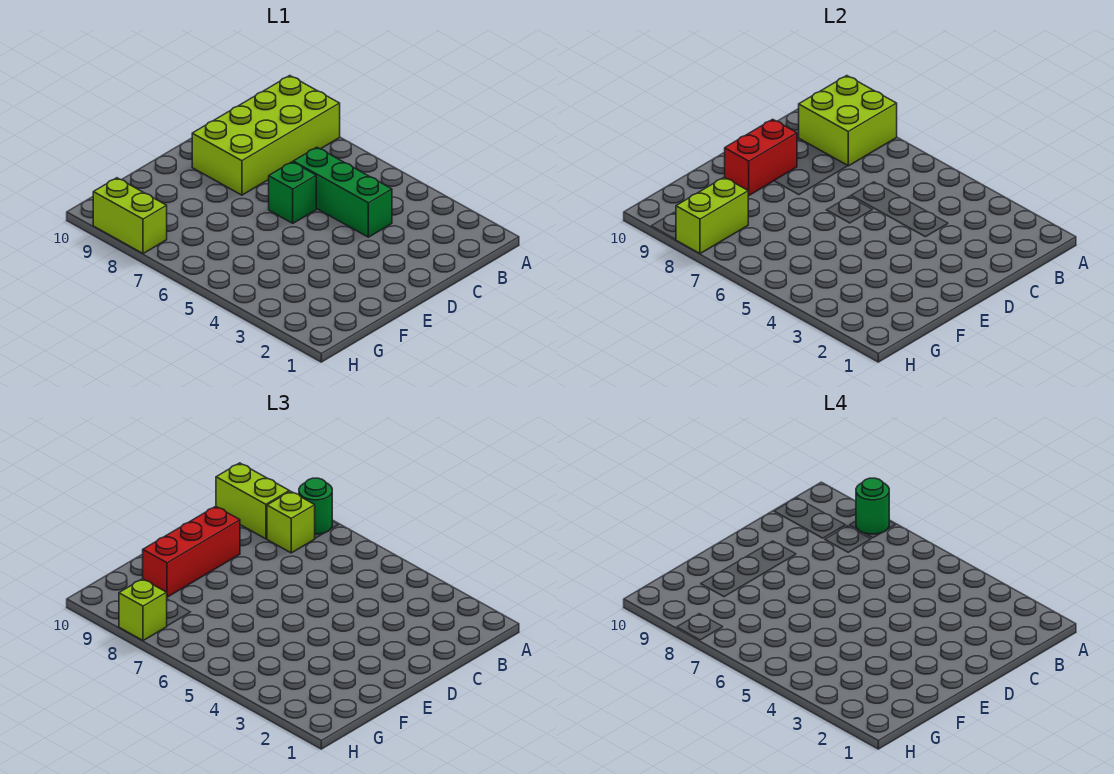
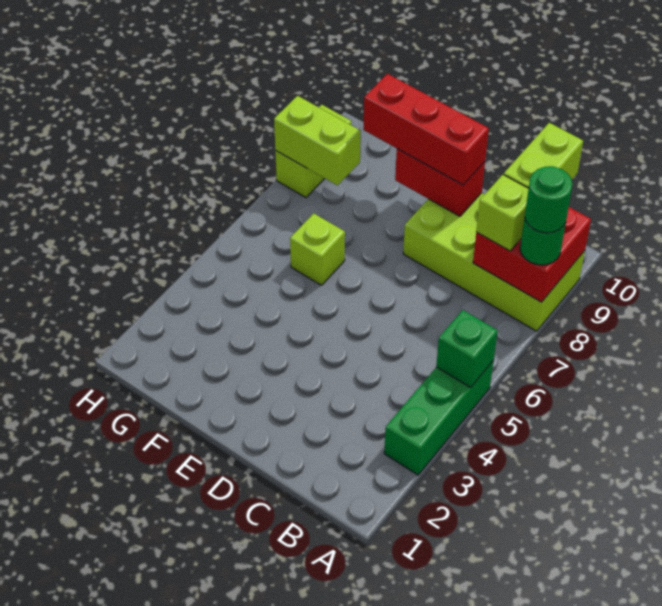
lime 2x2 brick [799,76,897,166] -> red 2x2 brick [473,207,591,302]
green 1x3 brick [293,147,392,237] -> green 1x3 brick moved to [384,360,494,475]
green 1x1 brick [269,162,316,223] -> green 1x1 brick moved to [436,310,498,387]
lime 1x1 brick [119,579,167,641] -> lime 1x1 brick moved to [290,213,345,285]

